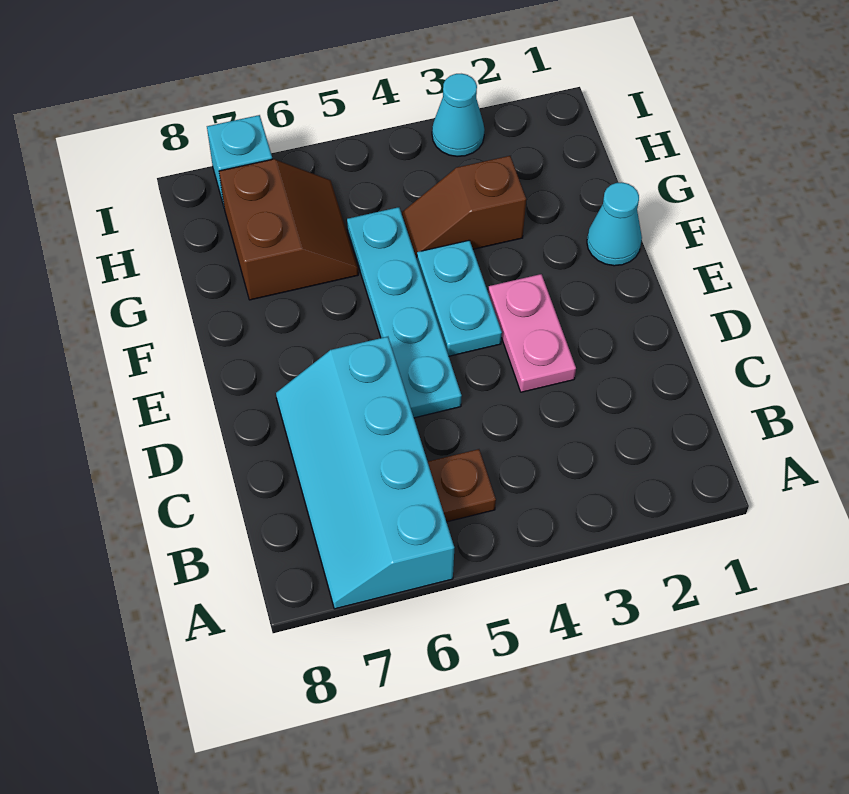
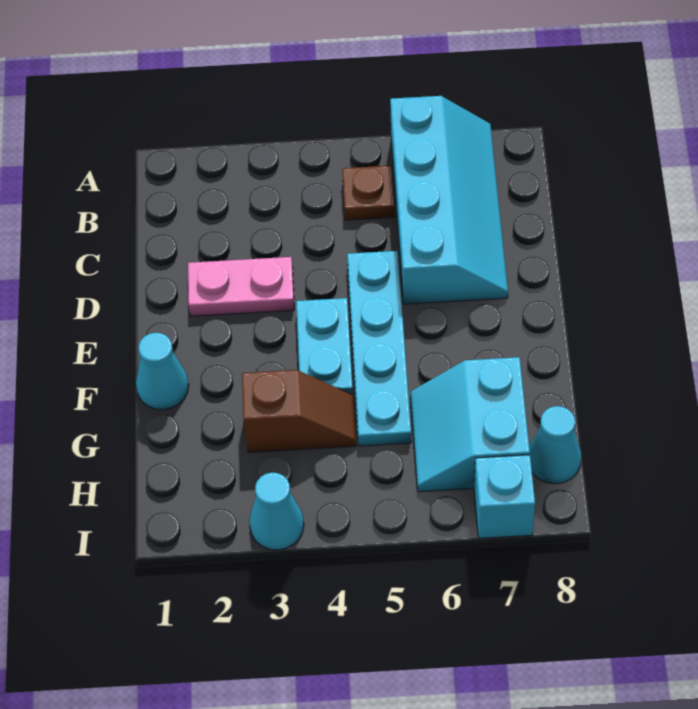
pink 1x2 plate [488,274,576,392] -> pink 1x2 plate turned to [188,257,294,316]
brown 2x2 slope [219,159,358,300] -> cyan 2x2 slope [411,357,530,492]
none -> cyan 1x1 cone [529,406,581,484]

